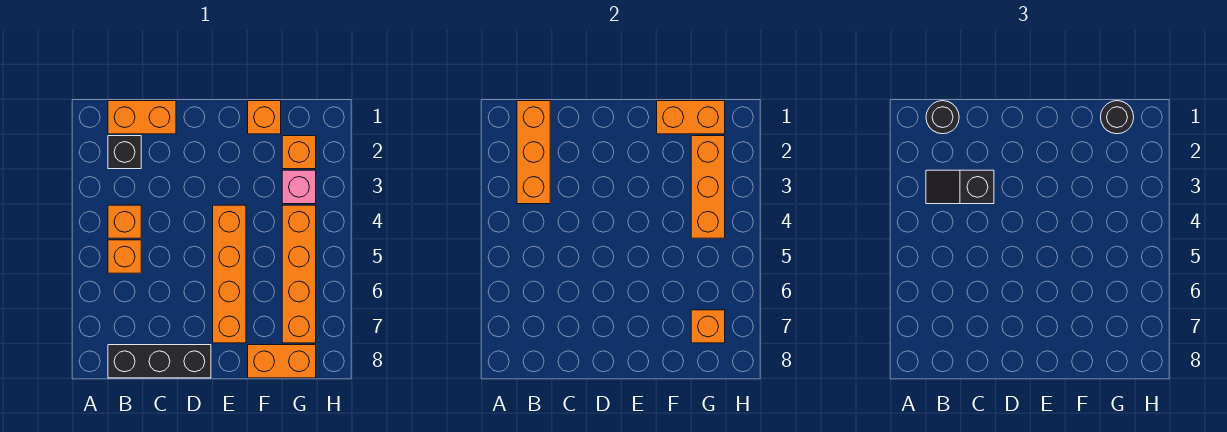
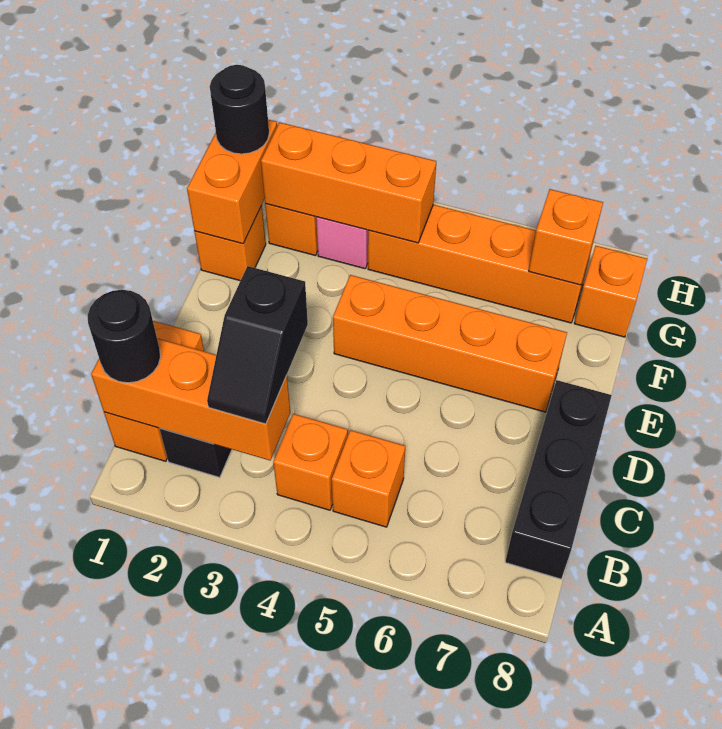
orange 1x2 brick [248,345,316,378] -> orange 1x1 brick [574,246,647,337]

